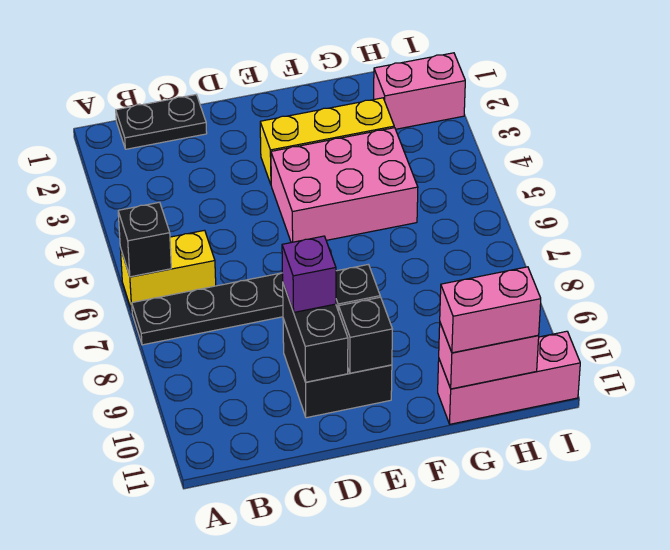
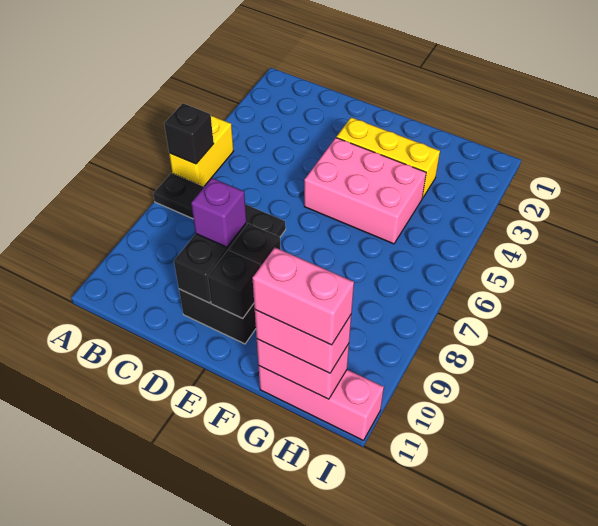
yellow 1x2 brick [120,230,216,311] -> yellow 1x2 brick turned to [169,116,233,187]
black 1x2 plate [116,95,207,149] -> none
pink 1x2 brick [374,53,465,129] -> pink 1x2 brick moved to [253,248,354,345]

